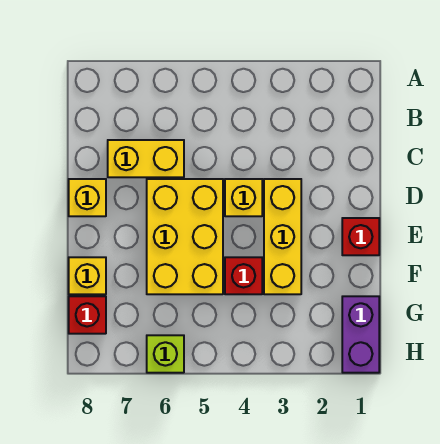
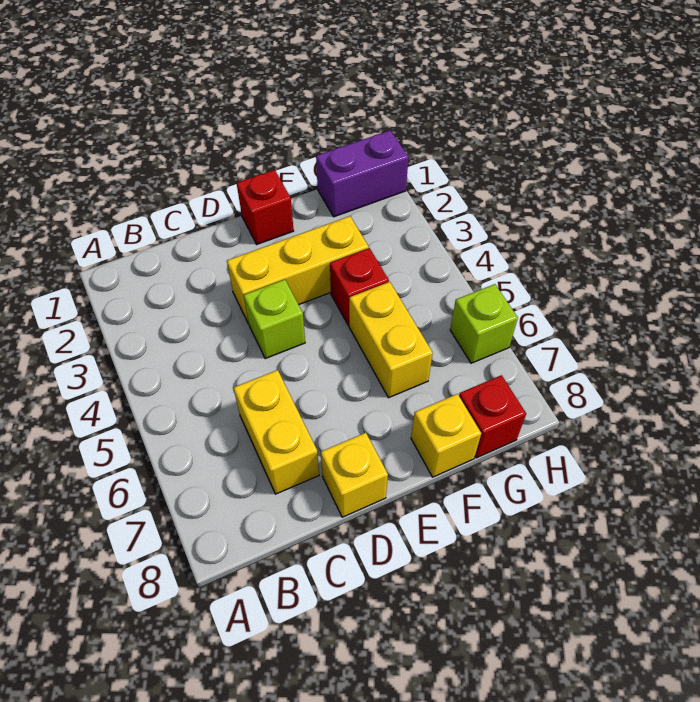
yellow 1x1 brick [225,179,262,216] -> lime 1x1 brick [244,280,305,359]
yellow 2x3 brick [147,179,223,294] -> yellow 1x2 brick [349,282,433,398]

